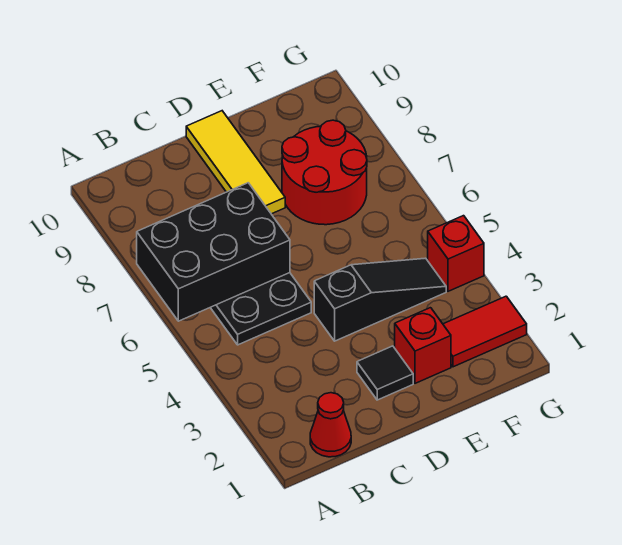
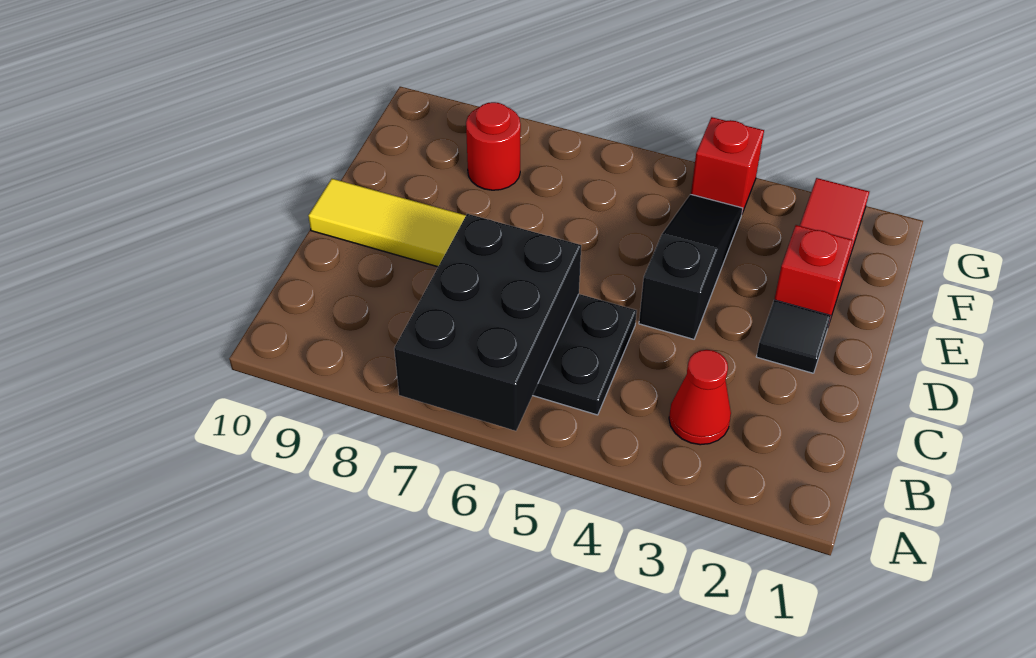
red 1x1 cone [310,393,351,457] -> red 1x1 cone moved to [669,350,731,445]
red 2x2 round brick [282,120,367,225] -> red 1x1 round brick [466,102,521,190]

